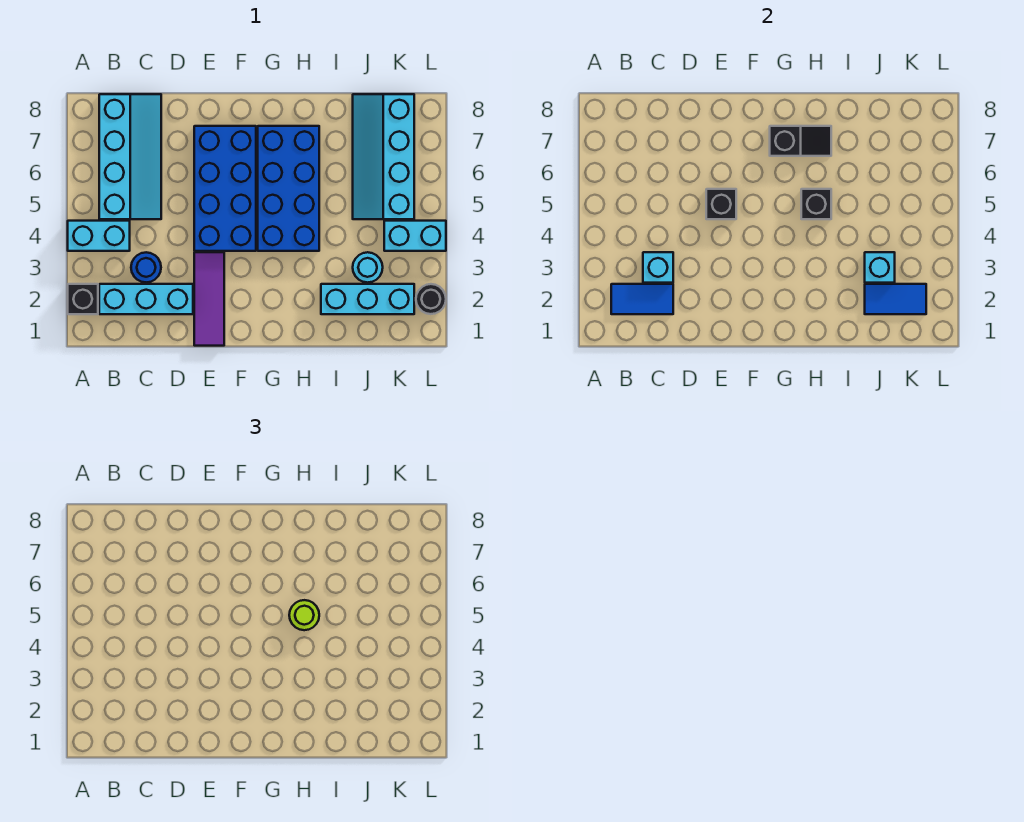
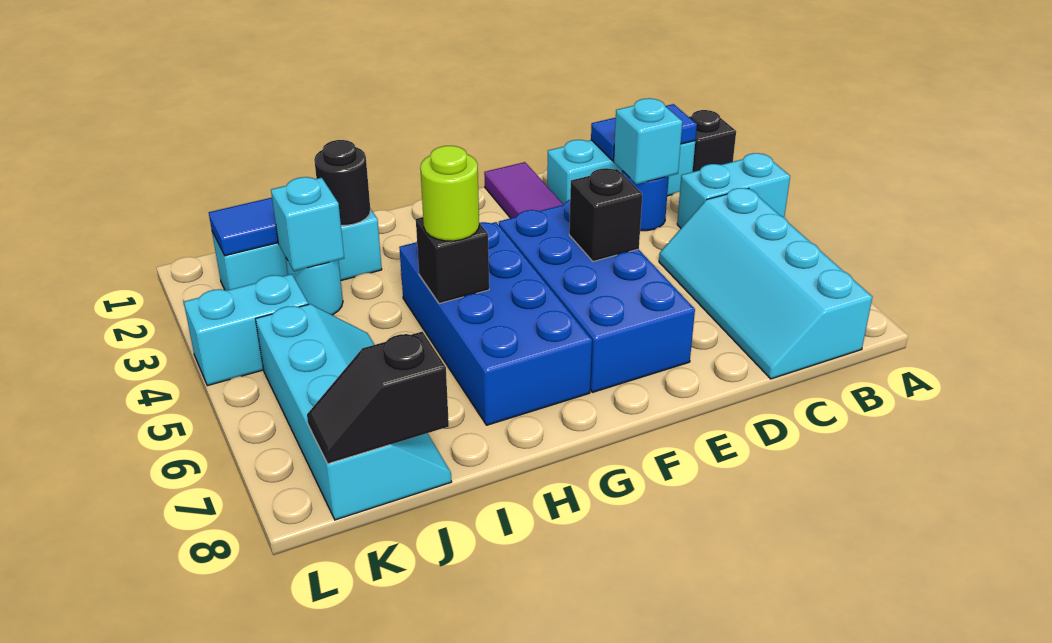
black 1x2 slope [770,126,831,156] -> black 1x2 slope moved to [307,332,449,464]
black 1x1 round brick [416,284,446,314] -> black 1x1 round brick moved to [314,140,370,225]

